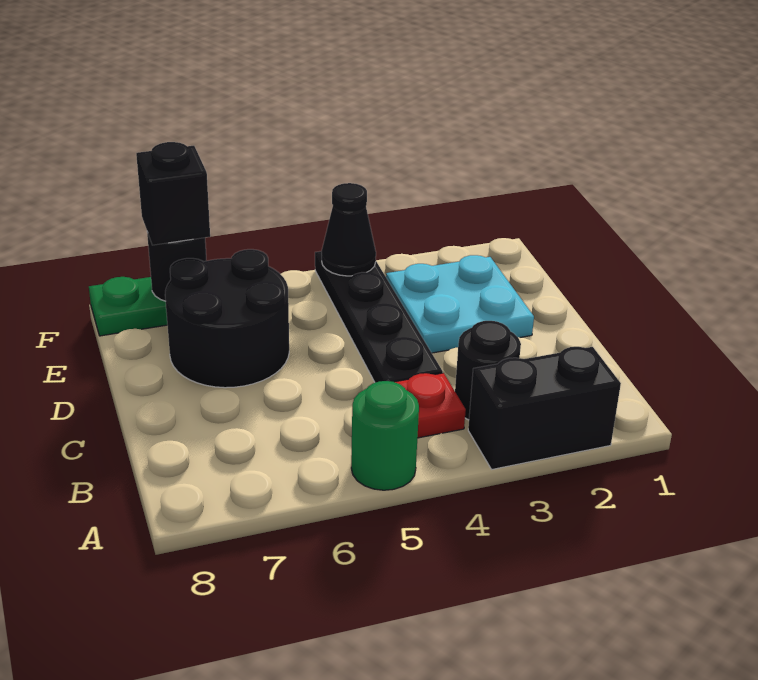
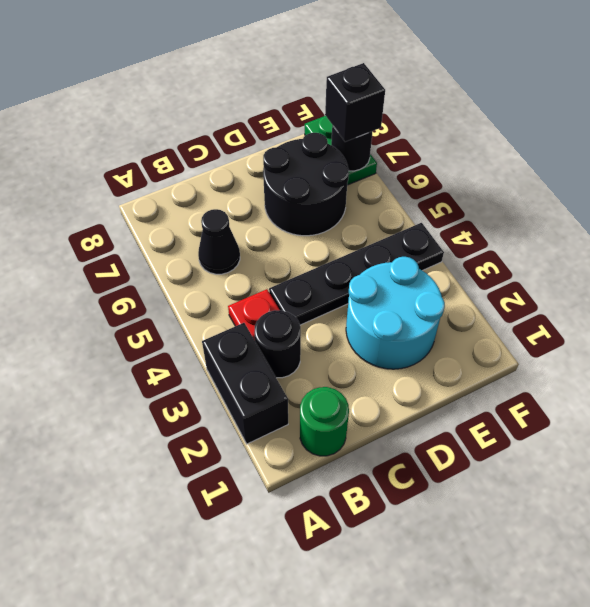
green 1x1 round brick [351,381,419,490] -> green 1x1 round brick moved to [300,387,349,456]
cyan 2x2 plate [386,255,534,353] -> cyan 2x2 round brick [346,257,445,369]
black 1x1 cone [322,183,376,276] -> black 1x1 cone moved to [198,209,240,274]

